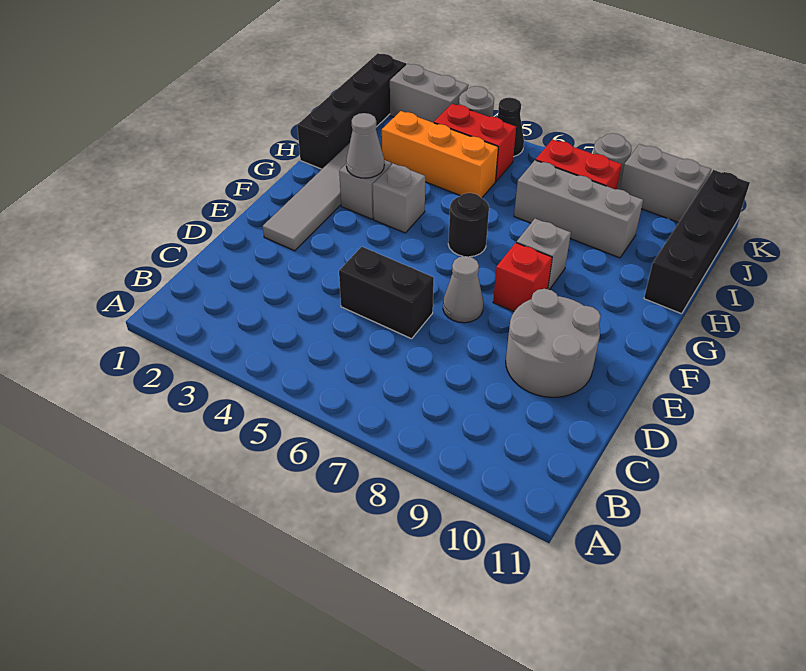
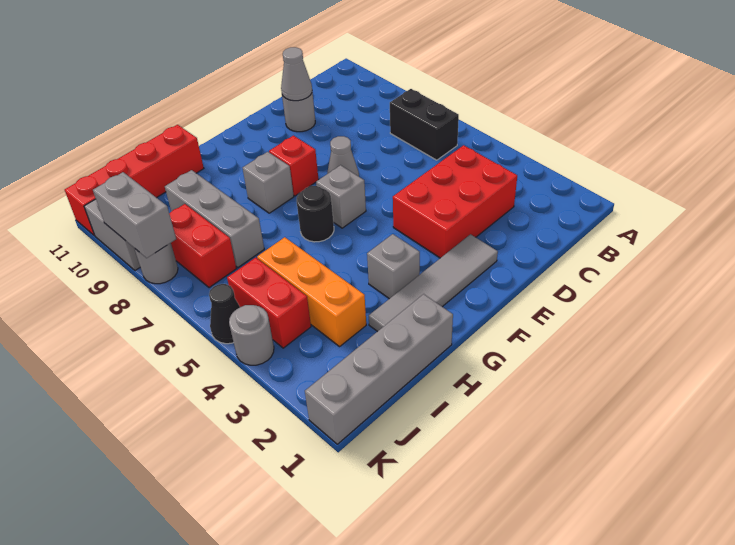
none -> red 2x3 brick [393,145,517,258]
black 1x2 brick [339,247,434,339] -> black 1x2 brick moved to [390,89,459,160]
grey 2x2 round brick [506,289,601,397] -> grey 1x1 round brick [282,92,315,132]
grey 1x1 cone [346,113,384,178] -> grey 1x1 cone moved to [281,47,312,101]
grey 1x1 brick [373,163,425,233] -> grey 1x1 brick moved to [316,165,366,228]
black 1x4 brick [297,53,406,169] -> grey 1x4 brick [305,294,453,444]
black 1x4 brick [644,170,750,314] -> red 1x4 brick [65,125,204,236]
grey 1x2 brick [390,64,468,123] -> grey 1x2 brick moved to [93,172,176,258]

